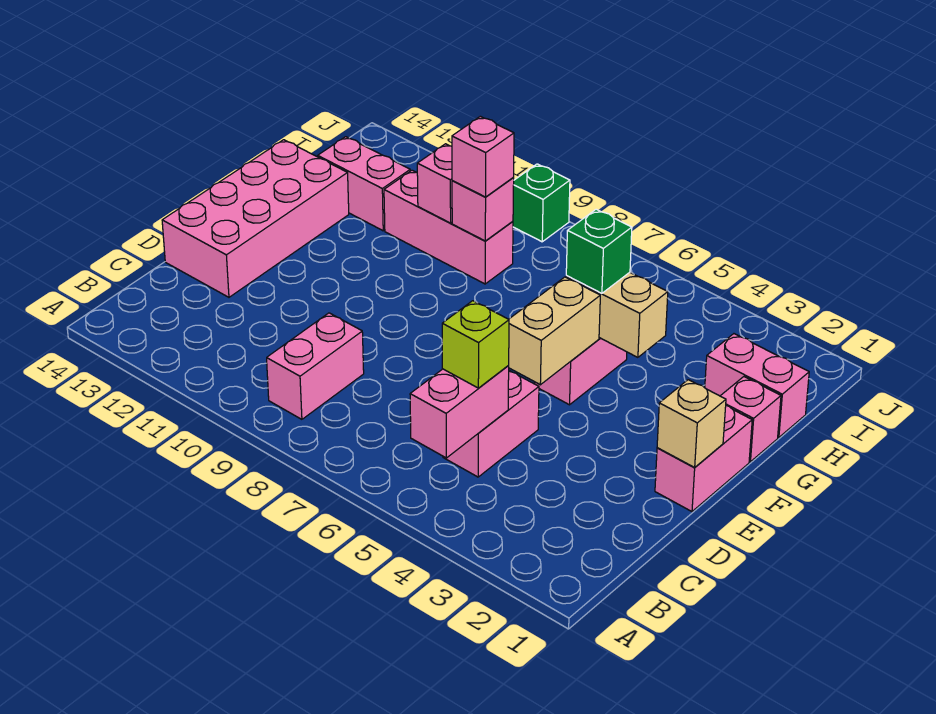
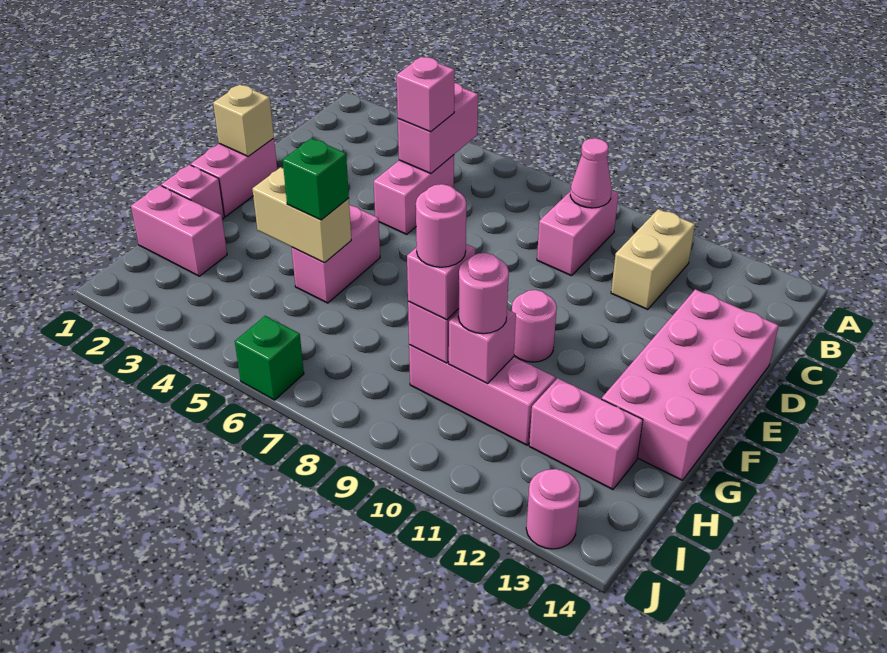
none -> pink 1x1 cone [570,138,612,208]
lime 1x1 brick [442,301,509,388] -> pink 1x1 brick [397,57,455,132]
tan 1x2 brick [508,277,600,385] -> tan 1x2 brick moved to [611,209,695,309]
none -> pink 1x1 round brick [512,290,557,362]
none -> pink 1x1 round brick [416,184,466,267]
none -> pink 1x1 round brick [458,253,509,334]
green 1x1 brick [513,164,570,242] -> green 1x1 brick moved to [235,316,304,400]
none -> pink 1x1 round brick [526,469,580,549]

